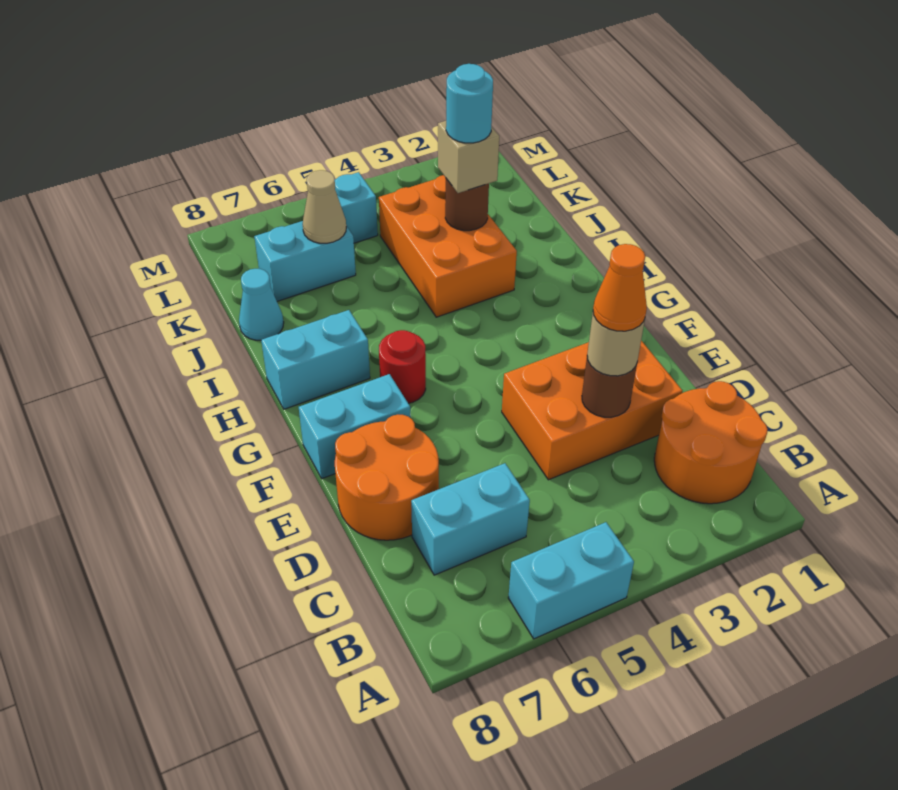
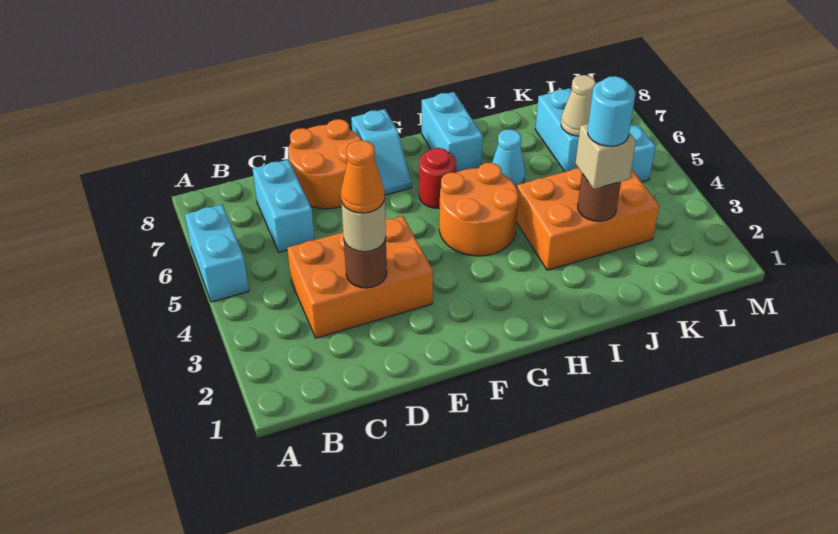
orange 2x2 round brick [654,381,768,504] -> orange 2x2 round brick moved to [439,163,518,256]
orange 2x3 brick [502,341,683,480] -> orange 2x3 brick turned to [287,216,433,338]
cyan 1x2 brick [299,374,410,479] -> cyan 1x2 slope [351,109,412,195]
cyan 1x1 cone [239,269,284,340] -> cyan 1x1 cone moved to [492,129,525,187]

